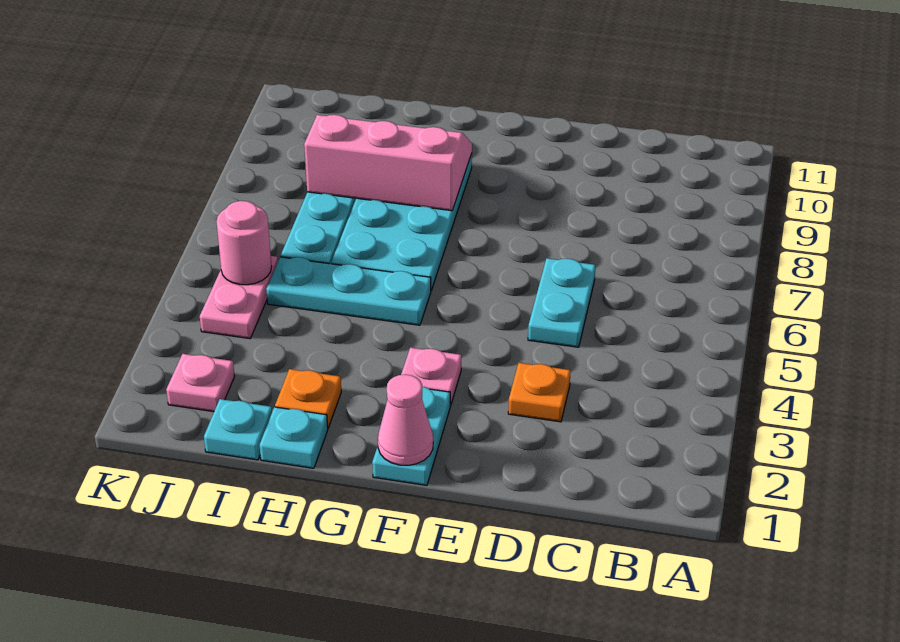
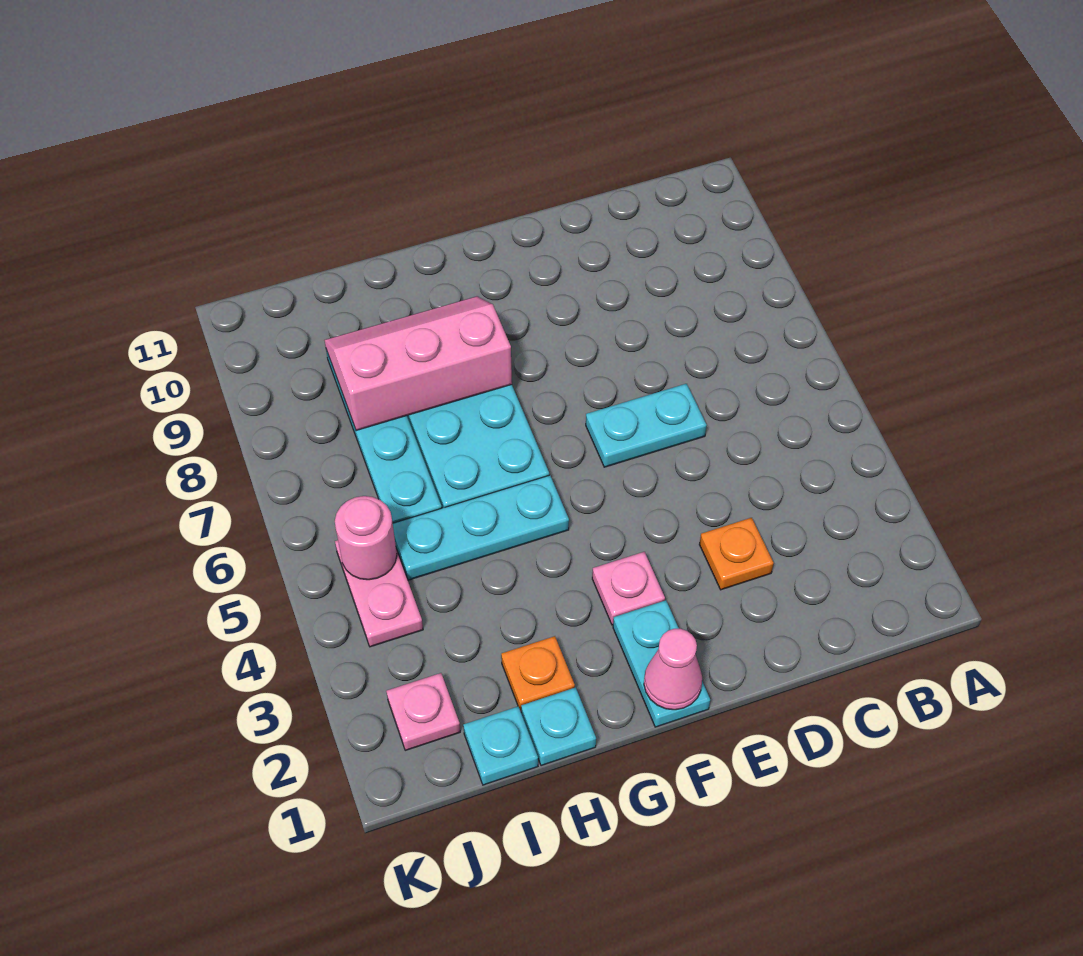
cyan 1x2 plate [528,258,596,347] -> cyan 1x2 plate turned to [586,384,707,467]

